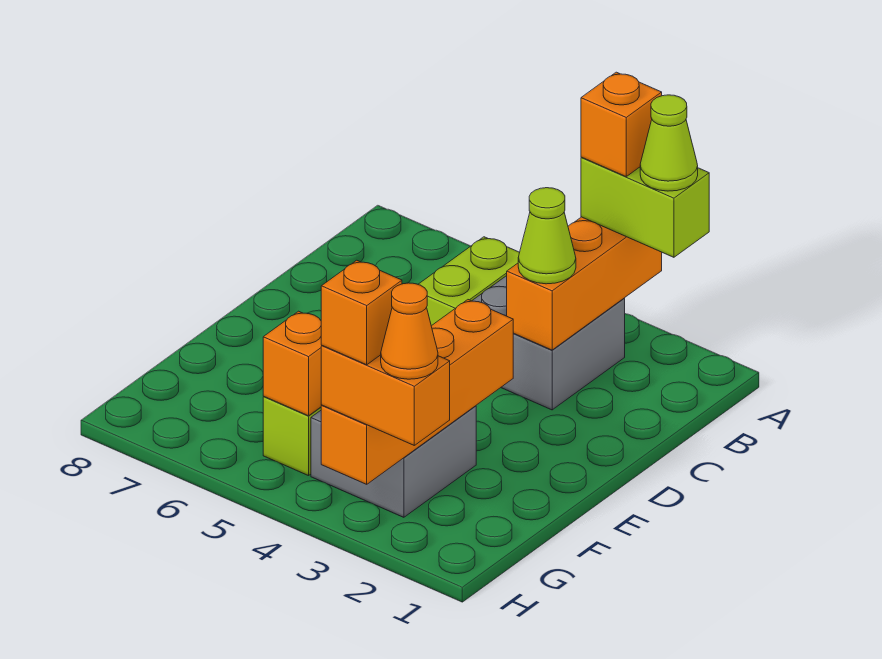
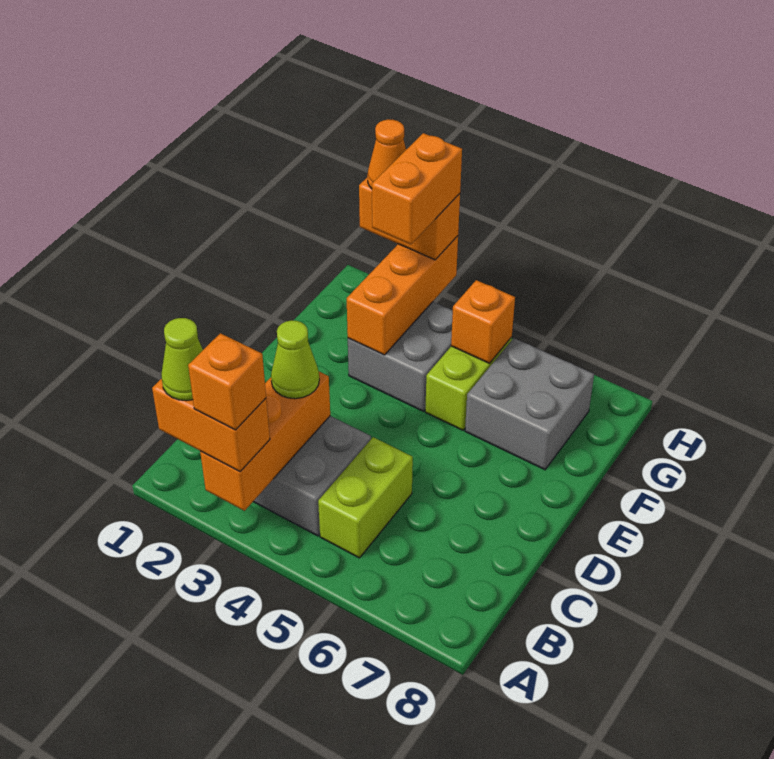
lime 1x2 brick [581,157,709,257] -> orange 1x2 brick [152,379,270,471]
orange 1x4 brick [321,300,513,484] -> orange 1x3 brick [347,236,458,355]
none -> grey 2x2 brick [465,338,594,470]
orange 1x1 brick [321,260,402,365] -> orange 1x2 brick [372,133,462,244]

